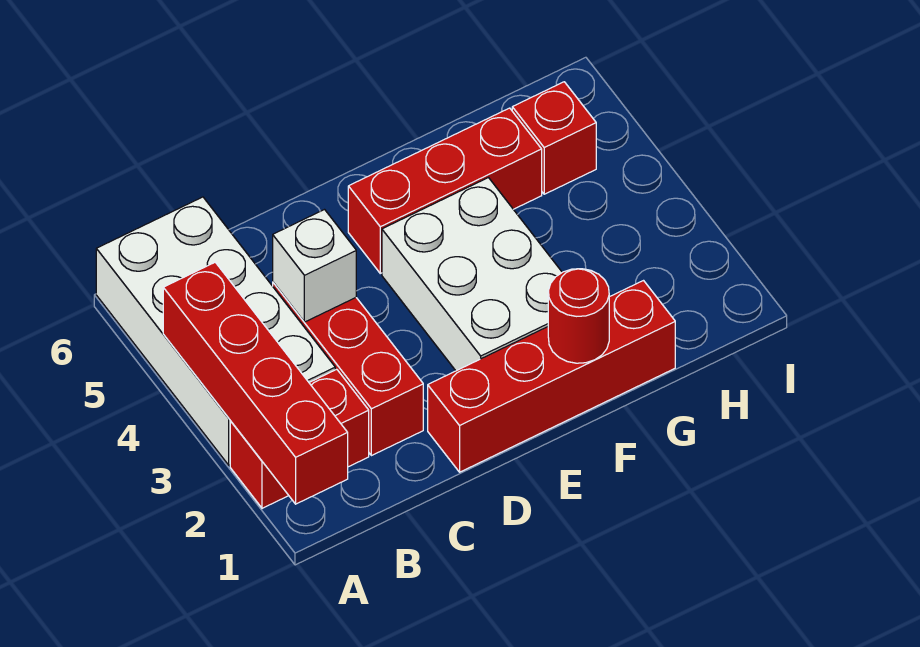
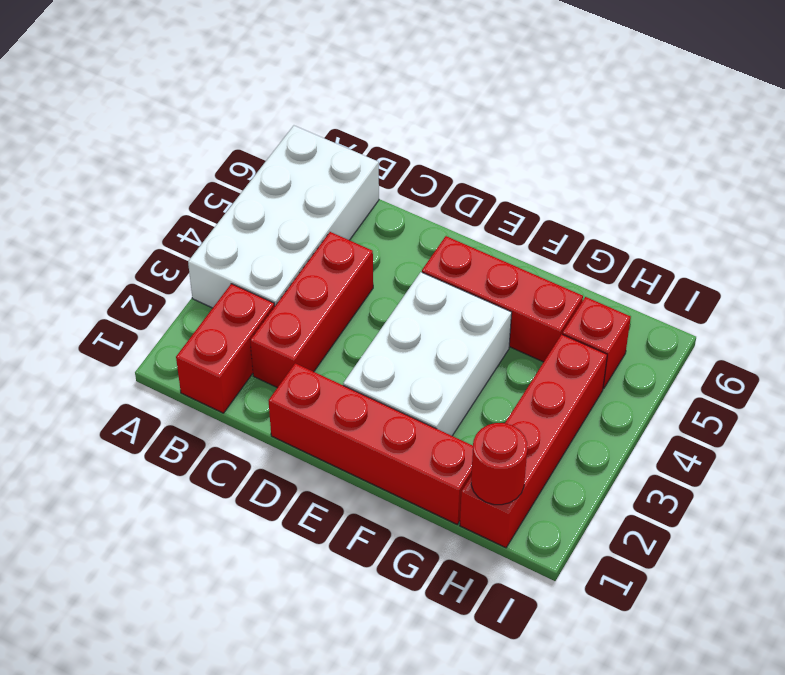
red 1x4 brick [163,262,348,504] -> red 1x4 brick moved to [460,334,607,548]
red 1x2 brick [230,369,369,508] -> red 1x2 brick turned to [176,284,275,413]
white 1x1 brick [273,210,356,322] -> none
red 1x1 round brick [548,269,610,363] -> red 1x1 round brick moved to [471,423,527,505]

